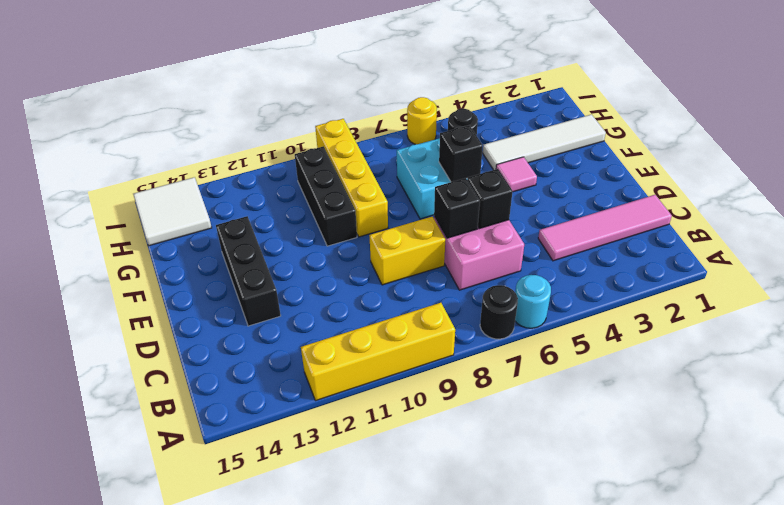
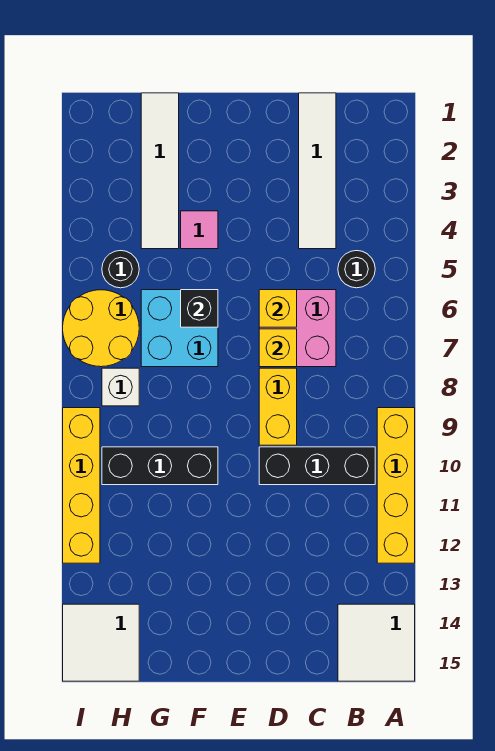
cyan 1x1 round brick [515,275,551,328] -> none
black 1x1 round brick [480,285,518,339] -> black 1x1 round brick moved to [338,251,375,288]
none -> white 2x2 tile [338,604,415,681]
pink 1x4 tile [538,195,672,261] -> white 1x4 tile [299,93,336,249]
black 1x1 brick [467,169,513,229] -> yellow 1x1 brick [259,290,297,327]
black 1x1 brick [434,178,480,238] -> yellow 1x1 brick [259,329,297,367]
black 1x3 brick [216,216,281,326] -> black 1x3 brick moved to [259,447,375,485]
yellow 1x4 brick [315,119,388,237] -> yellow 1x4 brick turned to [63,408,100,563]
none -> white 1x1 brick [102,368,139,406]
yellow 1x1 round brick [407,97,437,144] -> yellow 2x2 round brick [63,290,139,367]

